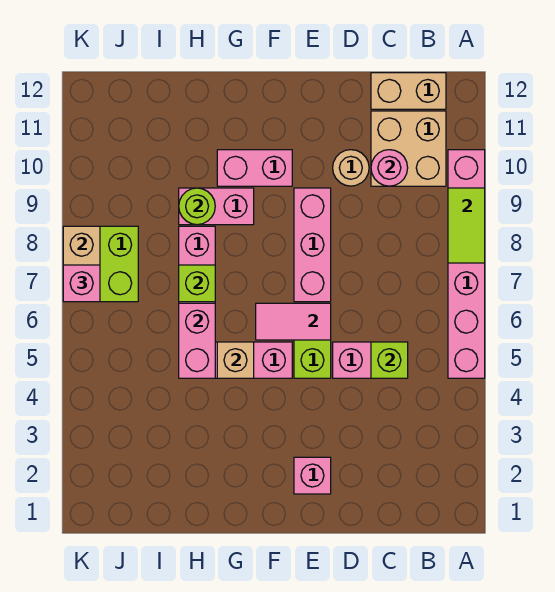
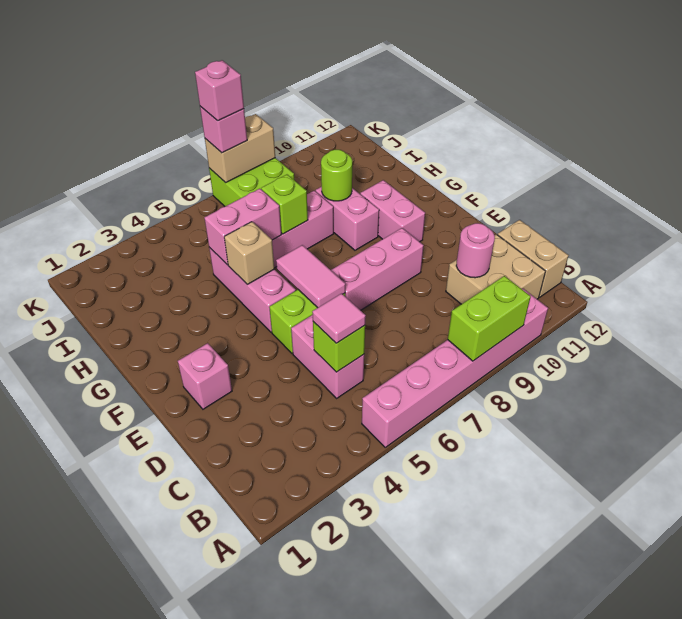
lime 1x2 tile [448,188,485,263] -> lime 1x2 brick [448,276,531,361]
none -> pink 1x1 tile [312,294,366,343]
tan 1x1 round brick [333,150,369,186] -> none
none -> pink 1x1 brick [195,60,244,121]

